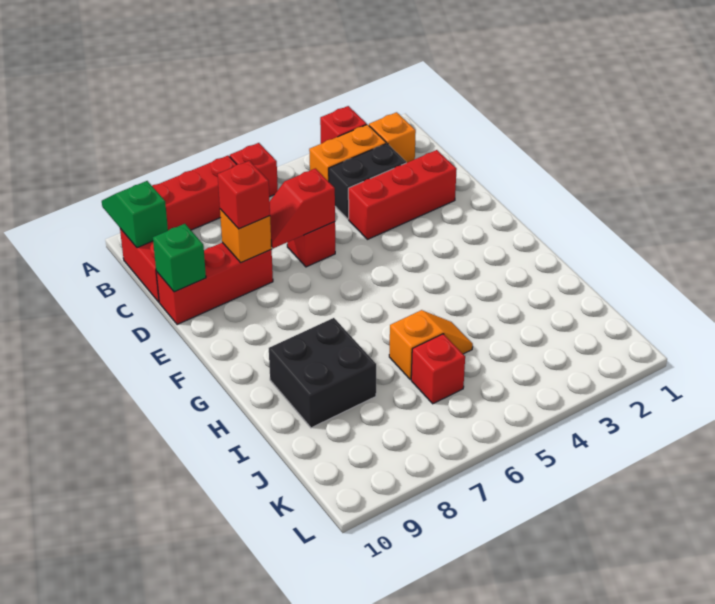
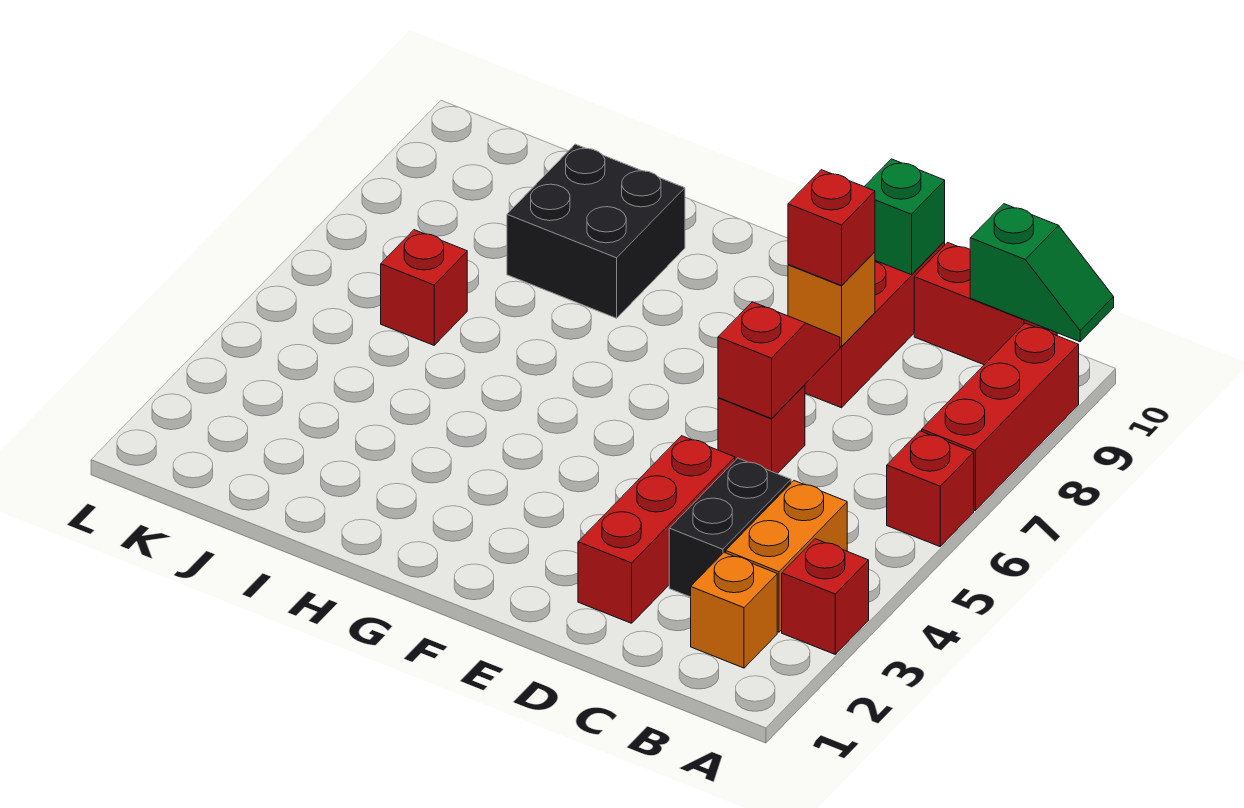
orange 1x2 slope [389,310,473,380] -> none

